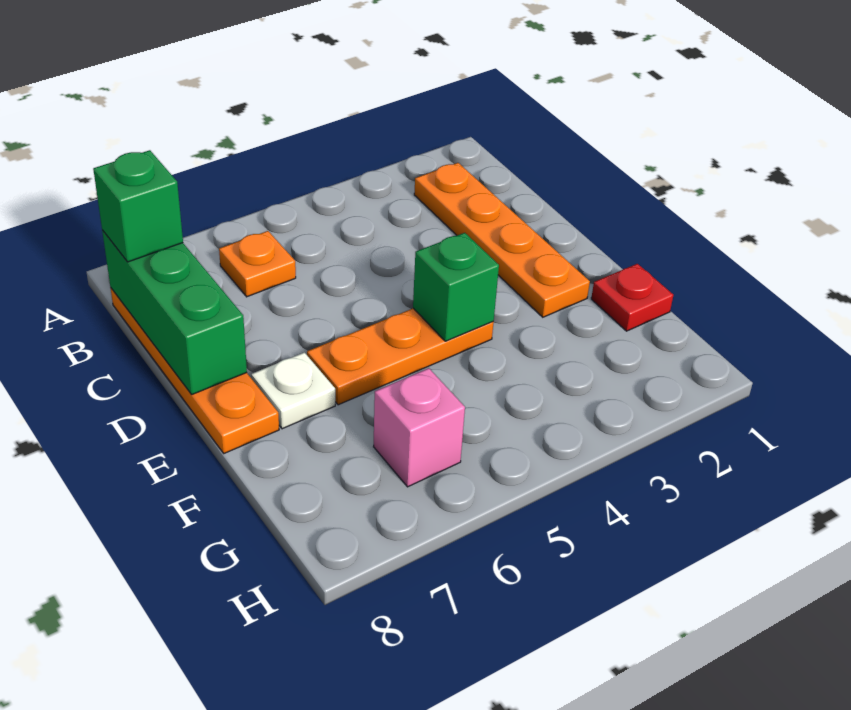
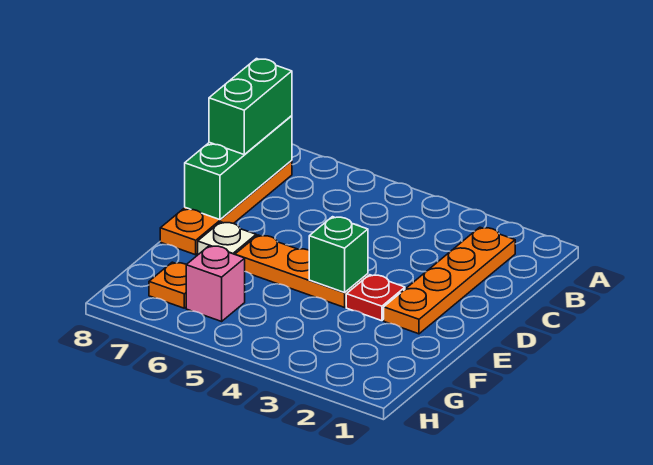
orange 1x1 plate [219,231,296,297] -> orange 1x1 plate moved to [149,262,186,308]
green 1x1 brick [93,150,183,262] -> green 1x2 brick [209,59,292,154]
red 1x1 plate [591,264,673,331] -> red 1x1 plate moved to [346,275,405,321]

